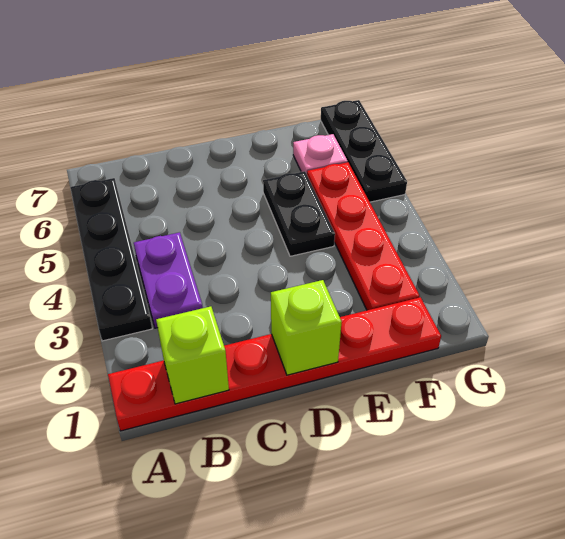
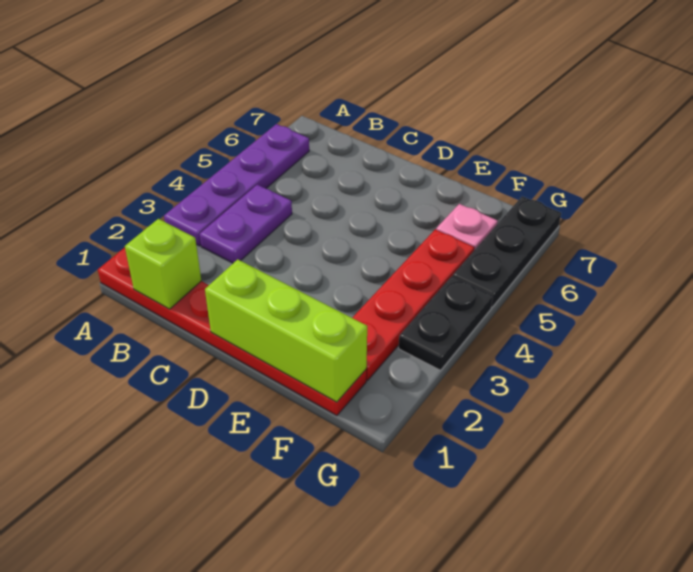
black 1x4 plate [70,178,152,341] -> purple 1x4 plate [164,124,309,246]
lime 1x1 brick [271,280,342,375] -> lime 1x3 brick [205,259,367,402]
black 1x2 plate [263,171,335,256] -> black 1x2 plate moved to [399,276,493,370]

